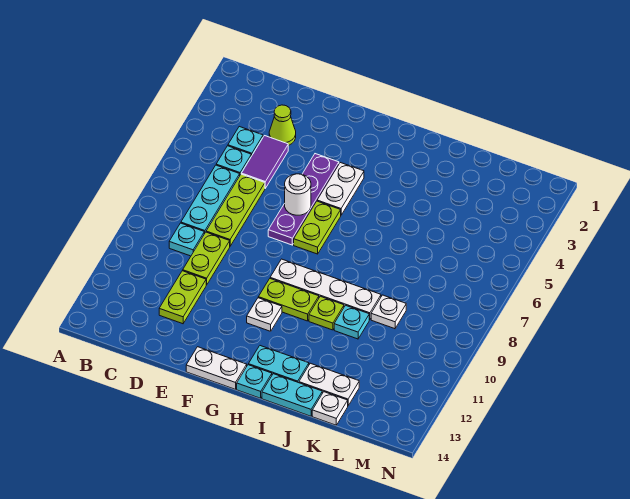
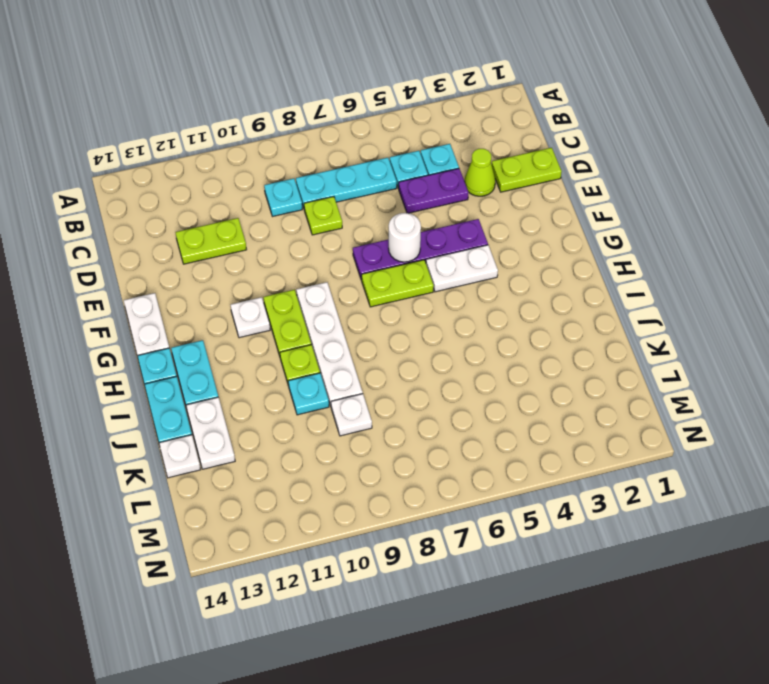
purple 1x2 tile [241,136,288,188] -> purple 1x2 plate [399,169,468,213]
lime 1x3 plate [206,174,265,246] -> lime 1x1 plate [304,197,342,235]
lime 1x2 plate [183,232,230,285] -> lime 1x2 plate moved to [492,148,562,192]

